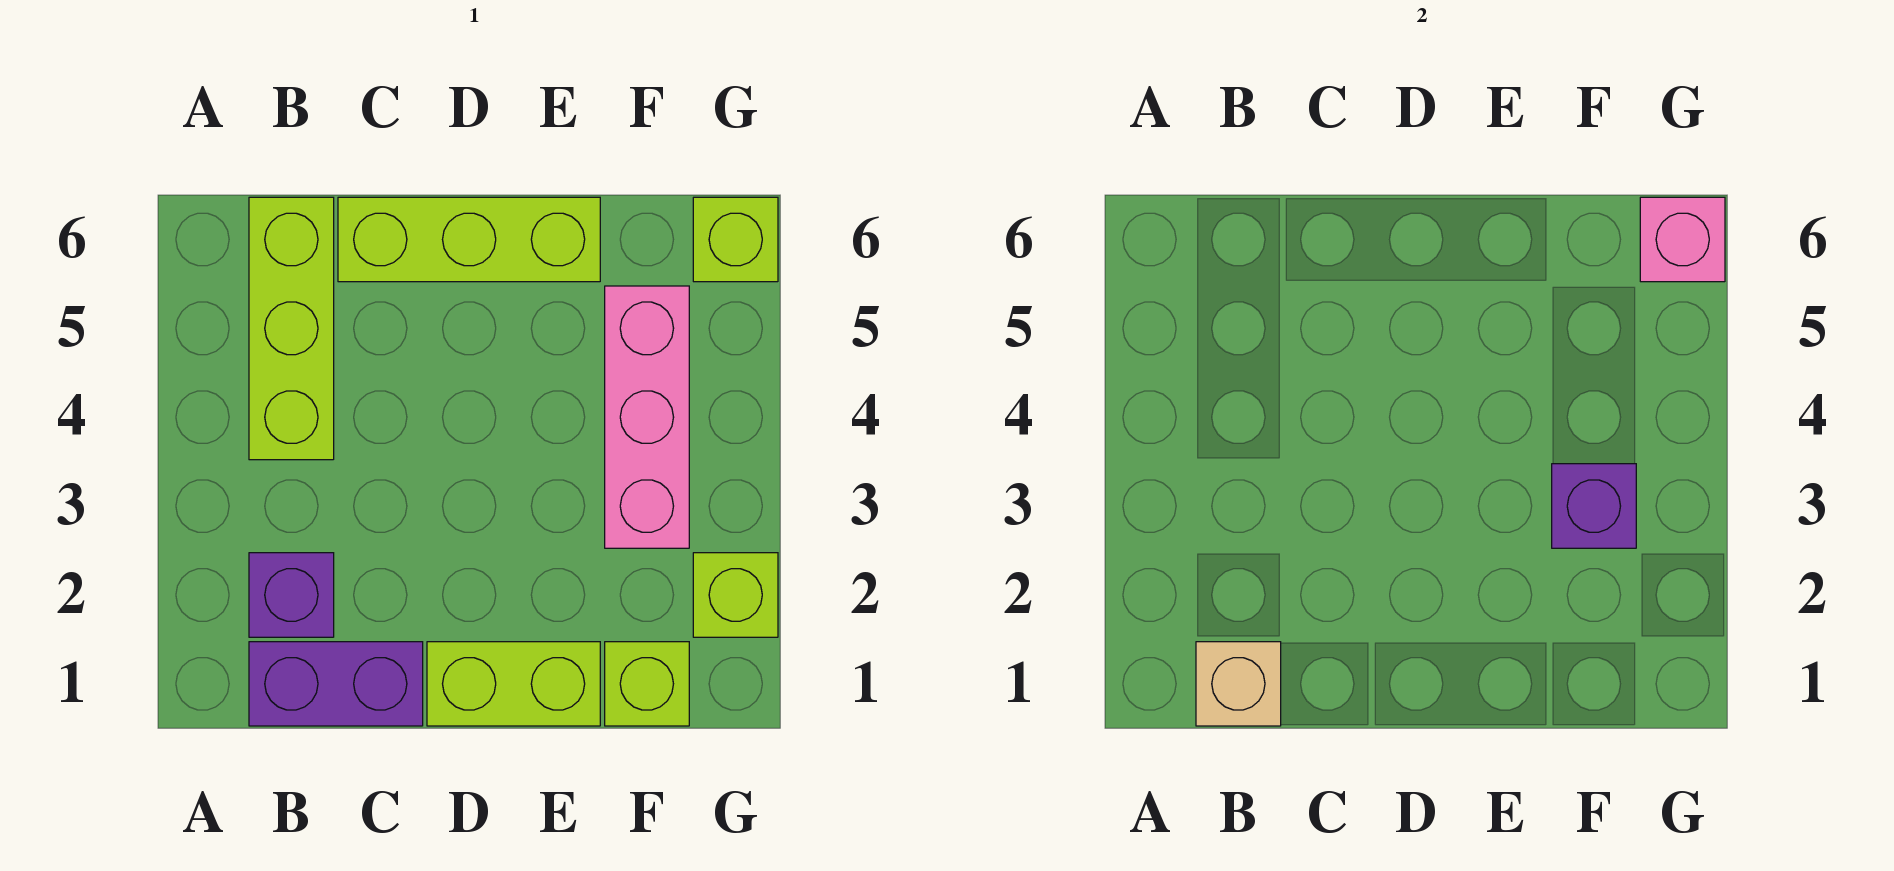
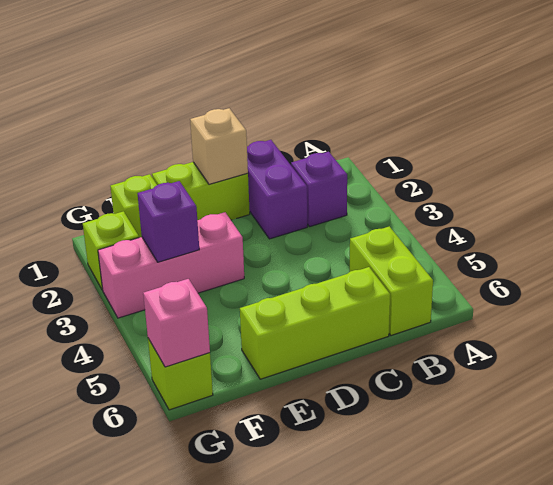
purple 1x2 brick [249,642,423,726] -> purple 1x2 brick turned to [247,140,307,239]
tan 1x1 brick [1196,642,1281,726] -> tan 1x1 brick moved to [190,108,248,184]
lime 1x3 brick [249,197,334,460] -> lime 1x2 brick [350,226,433,335]
pink 1x3 brick [605,286,689,548] -> pink 1x3 brick turned to [98,212,244,318]

